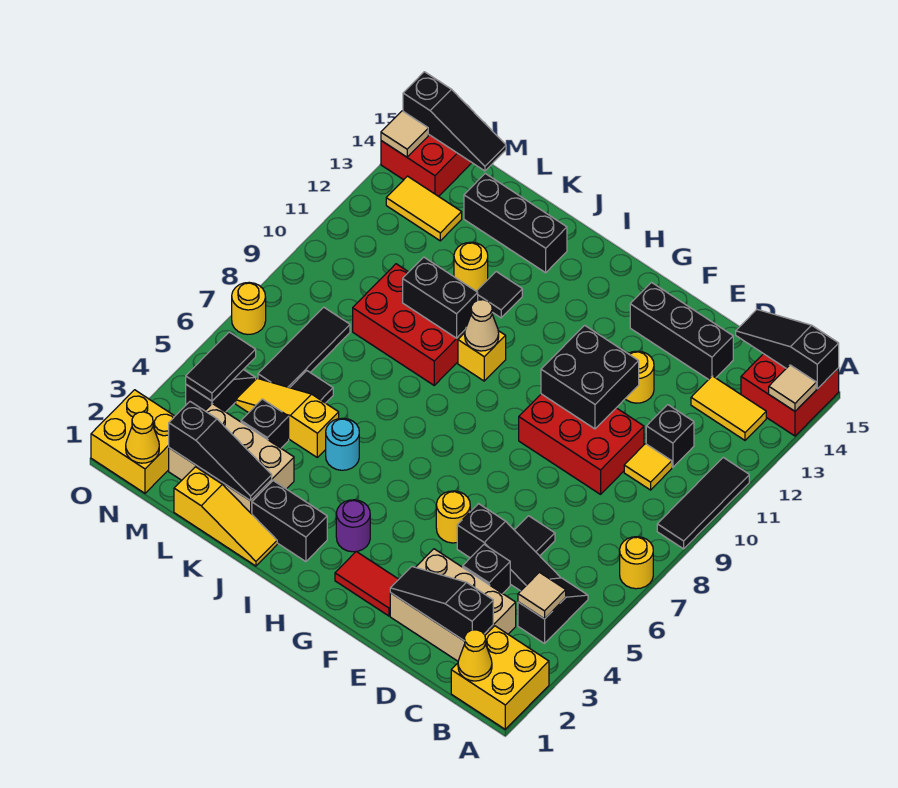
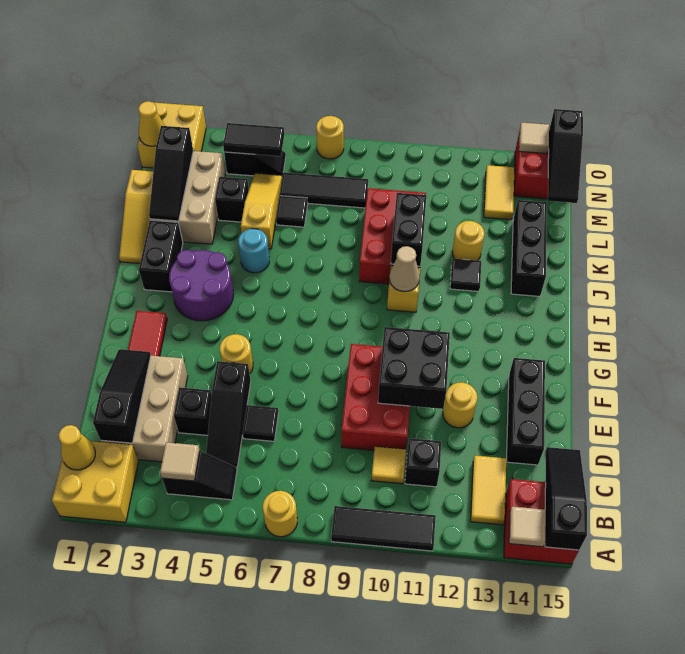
purple 1x1 round brick [336,500,370,552] -> purple 2x2 round brick [169,250,233,321]

